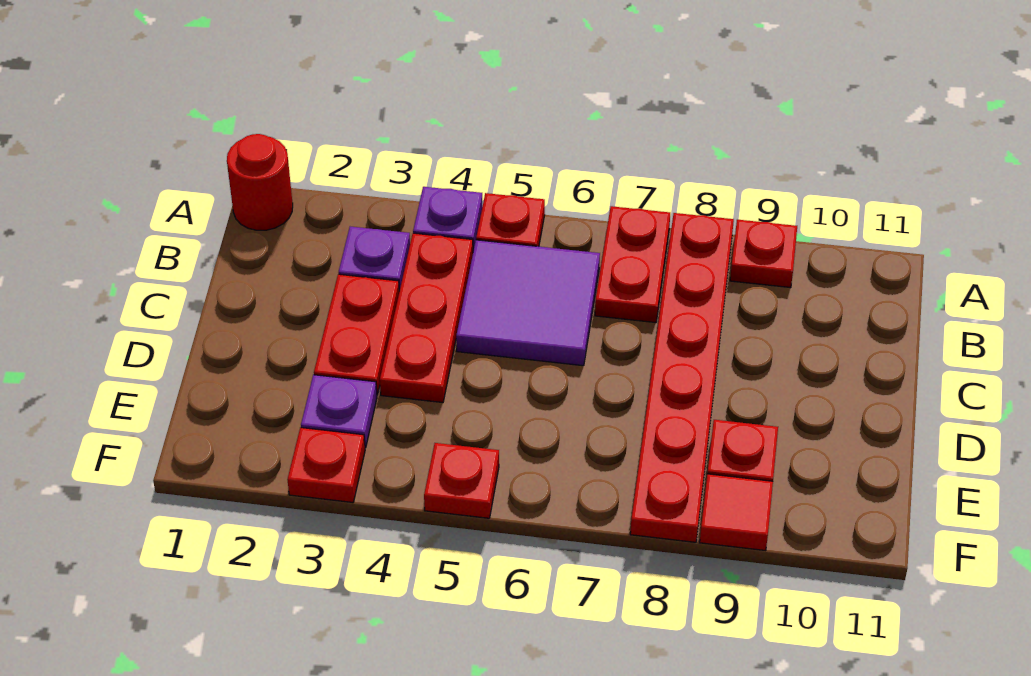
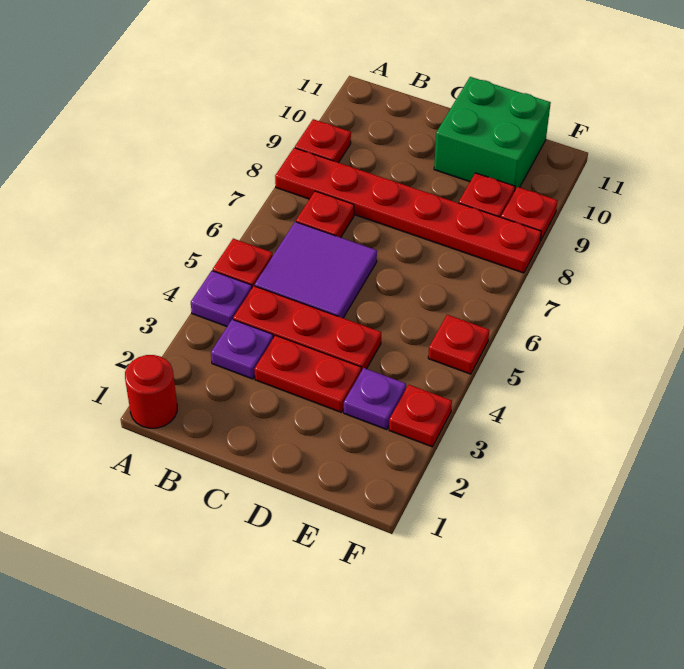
red 1x2 plate [595,206,670,323] -> red 1x1 plate [296,191,354,238]
none -> green 2x2 brick [434,77,551,190]
red 1x1 tile [700,474,773,551] -> red 1x1 plate [501,187,558,241]

